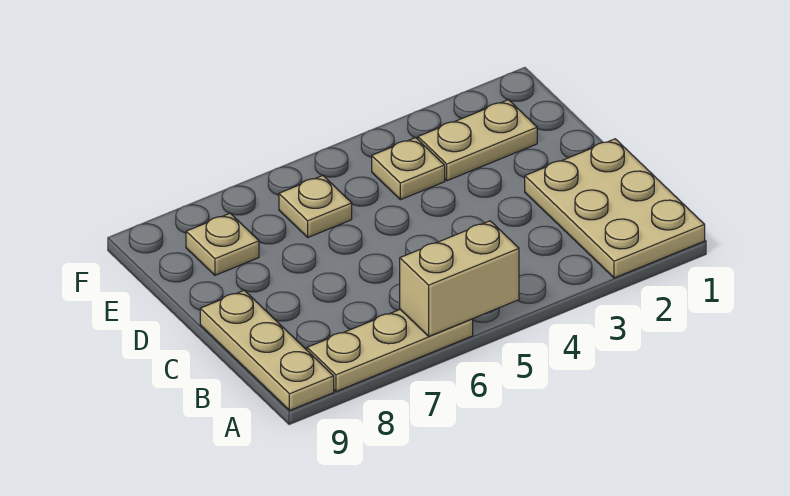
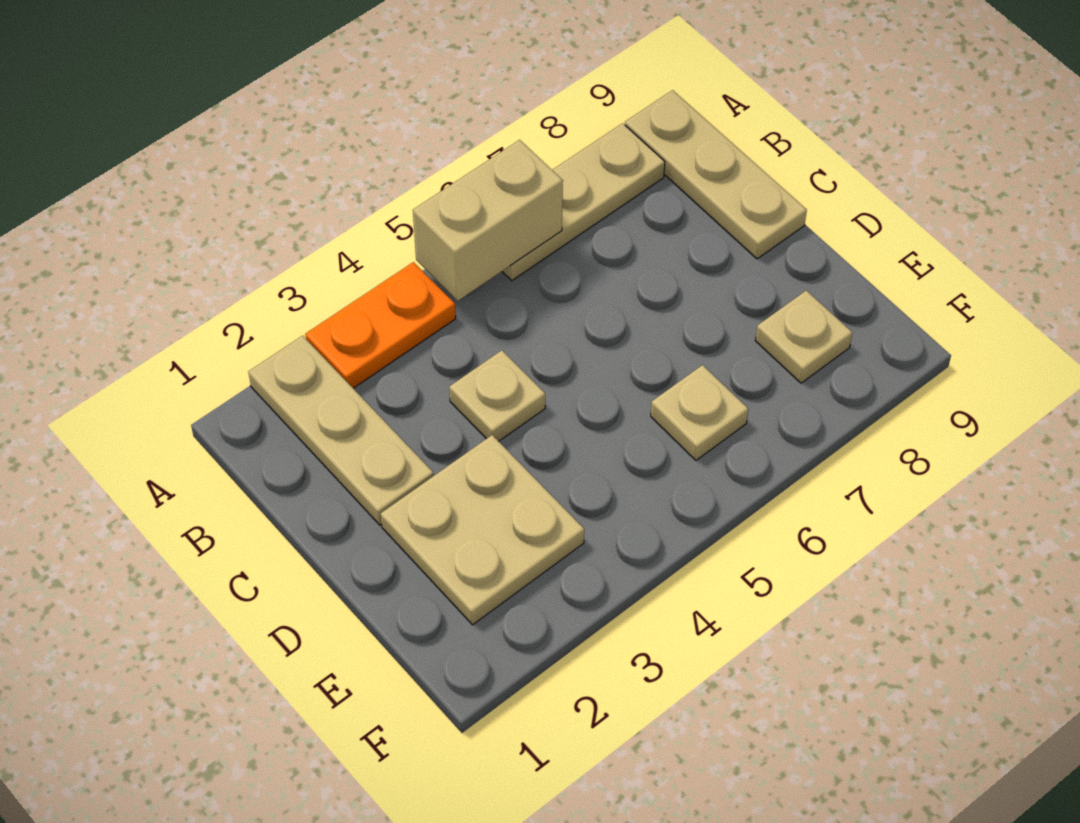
tan 2x3 plate [525,139,705,278] -> tan 1x3 plate [248,336,434,525]
none -> orange 1x2 plate [305,262,456,388]
tan 1x2 plate [418,100,537,181] -> tan 2x2 plate [381,435,584,625]
tan 1x1 plate [372,138,445,200] -> tan 1x1 plate moved to [449,350,545,441]

